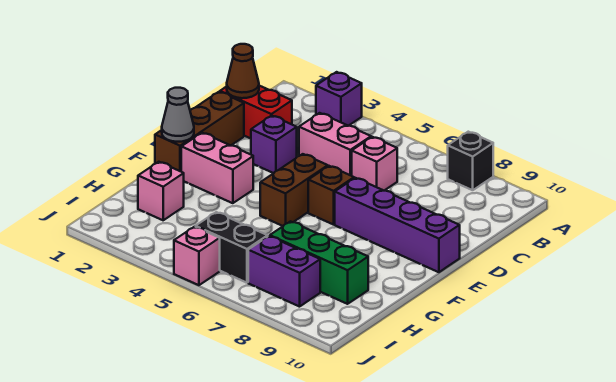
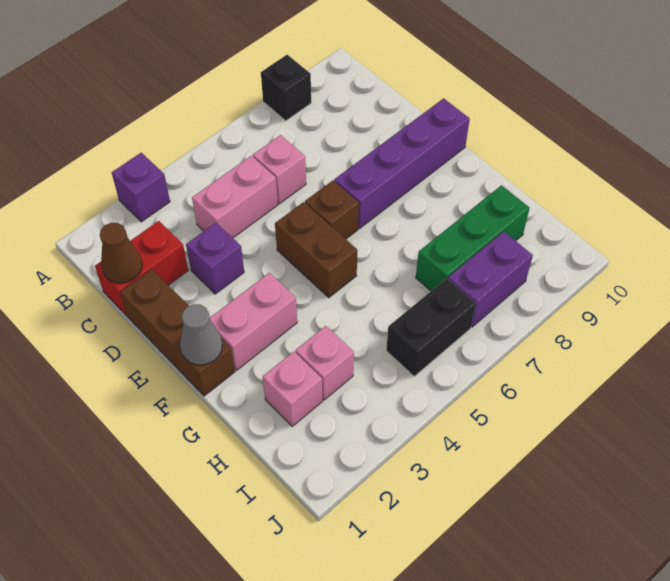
pink 1x1 brick [174,227,220,285] -> pink 1x1 brick moved to [295,326,354,400]

